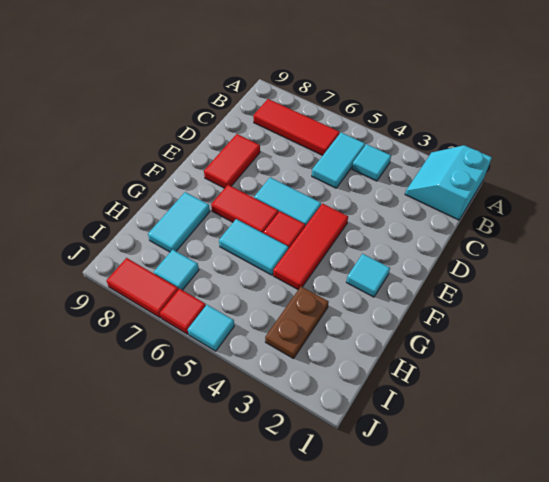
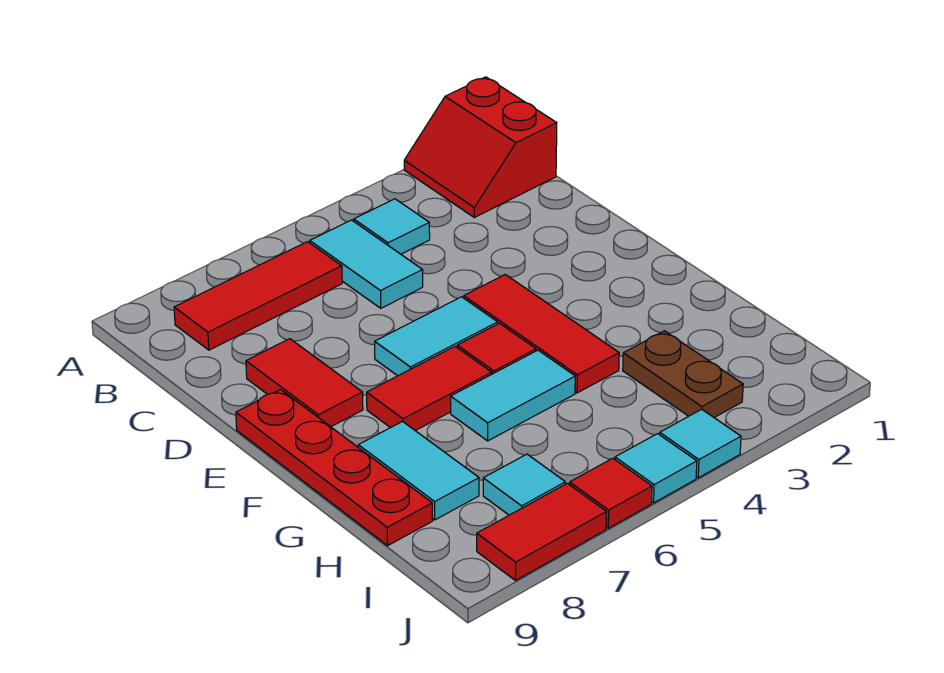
cyan 2x2 slope [405,145,492,220] -> red 2x2 slope [404,77,557,217]
none -> red 1x4 plate [236,390,433,546]
cyan 1x1 tile [346,254,390,297] -> cyan 1x1 tile moved to [660,409,741,478]

